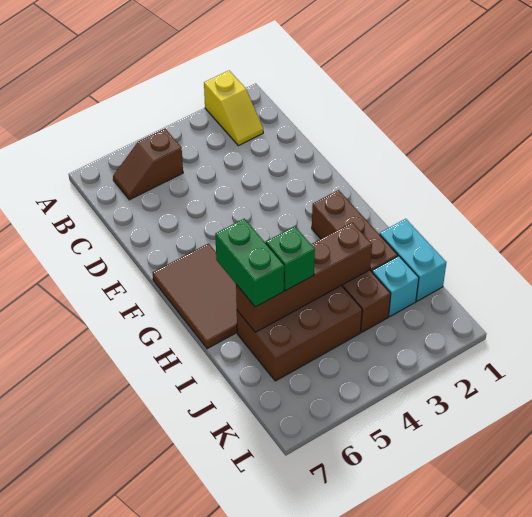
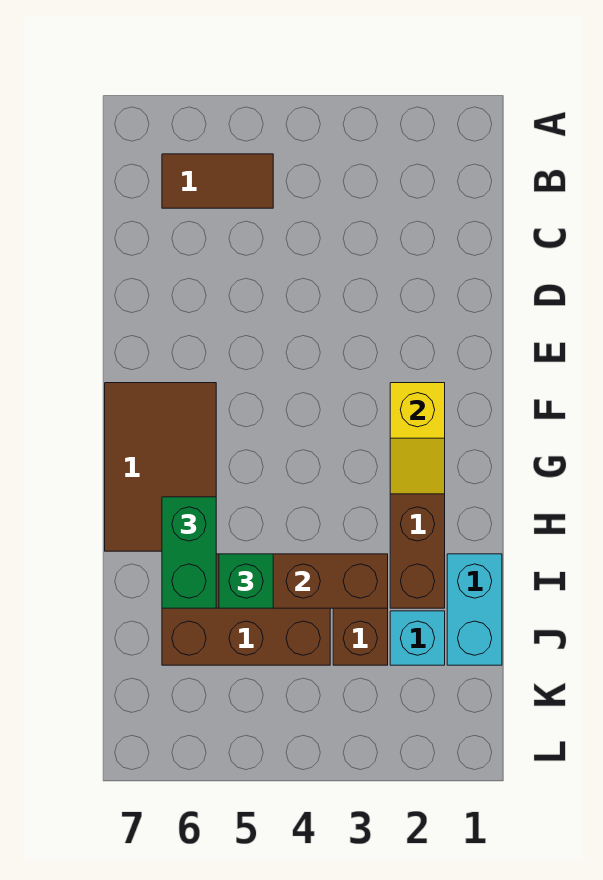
yellow 1x2 slope [204,71,263,146] -> yellow 1x2 slope moved to [390,383,445,494]
brown 1x2 slope [113,129,183,200] -> brown 1x2 tile [162,154,273,208]

